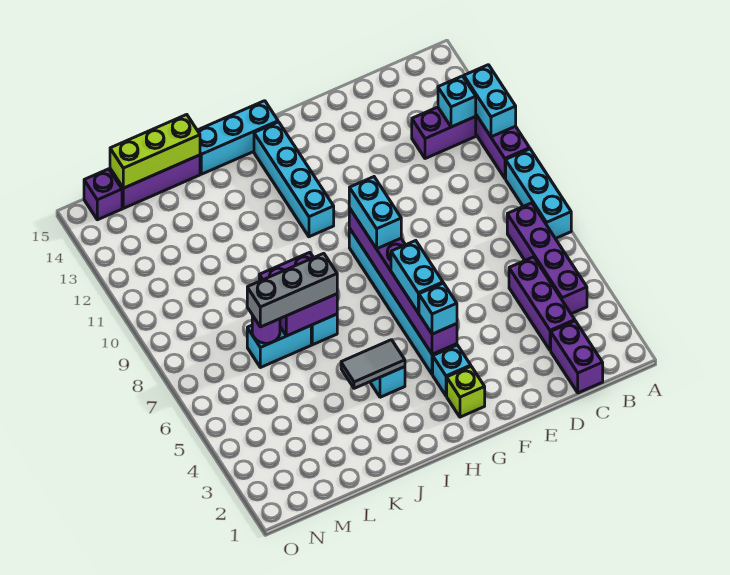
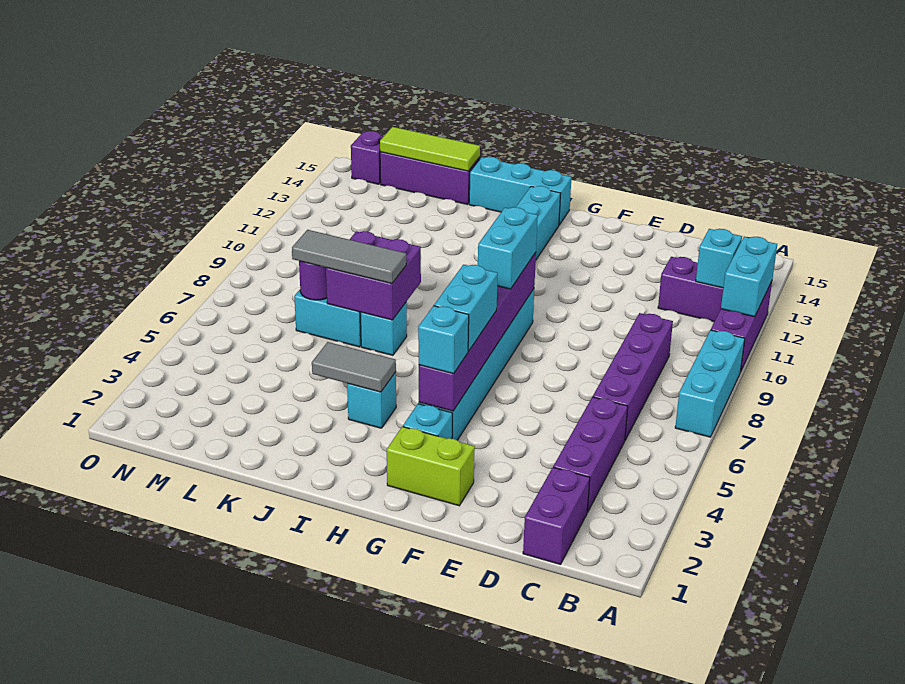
purple 1x4 brick [507,203,587,314] -> purple 1x4 brick moved to [593,313,673,440]
lime 1x1 brick [447,367,485,417] -> lime 1x2 brick [387,427,475,506]
grey 1x3 brick [247,253,337,327] -> grey 1x3 tile [292,230,406,284]
lime 1x3 brick [110,115,200,188] -> lime 1x3 tile [380,127,480,171]

